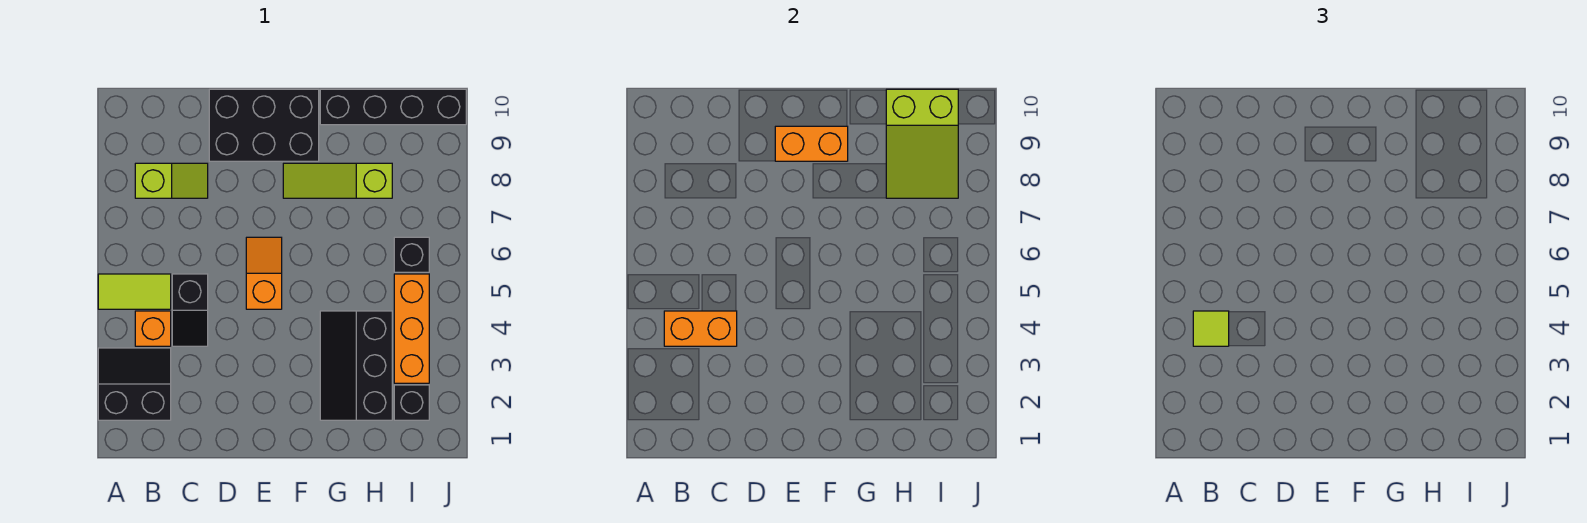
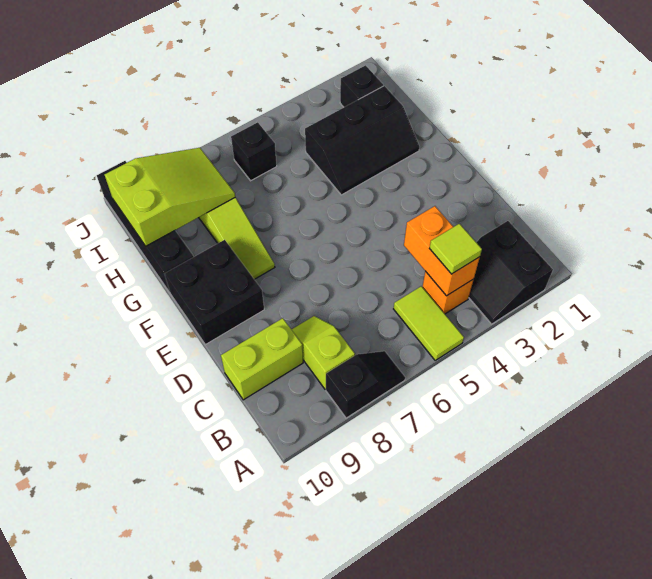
black 1x2 slope [172,274,208,346] -> black 1x2 slope moved to [326,351,405,418]
none -> lime 1x2 brick [221,318,303,400]
black 2x3 brick [209,89,319,161] -> black 2x2 brick [165,240,264,345]
orange 1x2 slope [246,237,282,309] -> none
orange 1x2 brick [775,126,848,161] -> none
orange 1x3 brick [394,274,429,383] -> none

